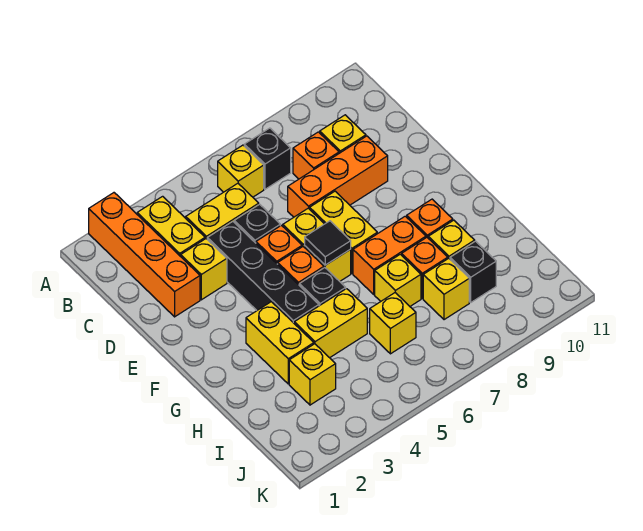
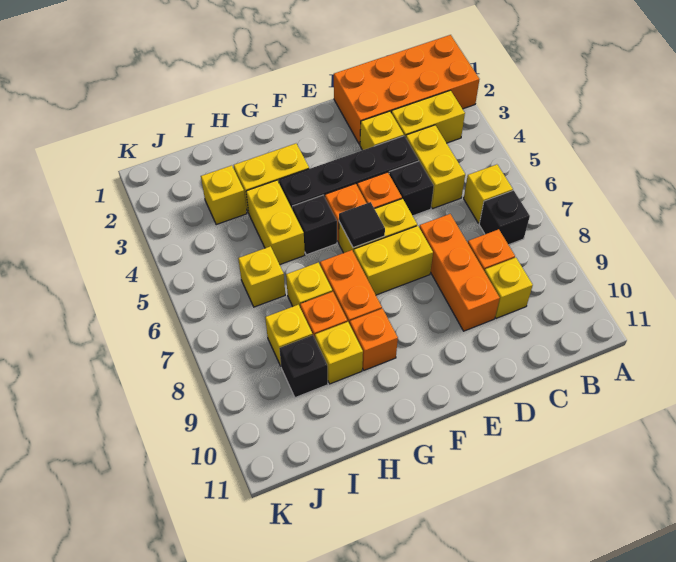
orange 1x4 brick [89,193,200,317] -> orange 2x4 brick [334,35,480,145]

